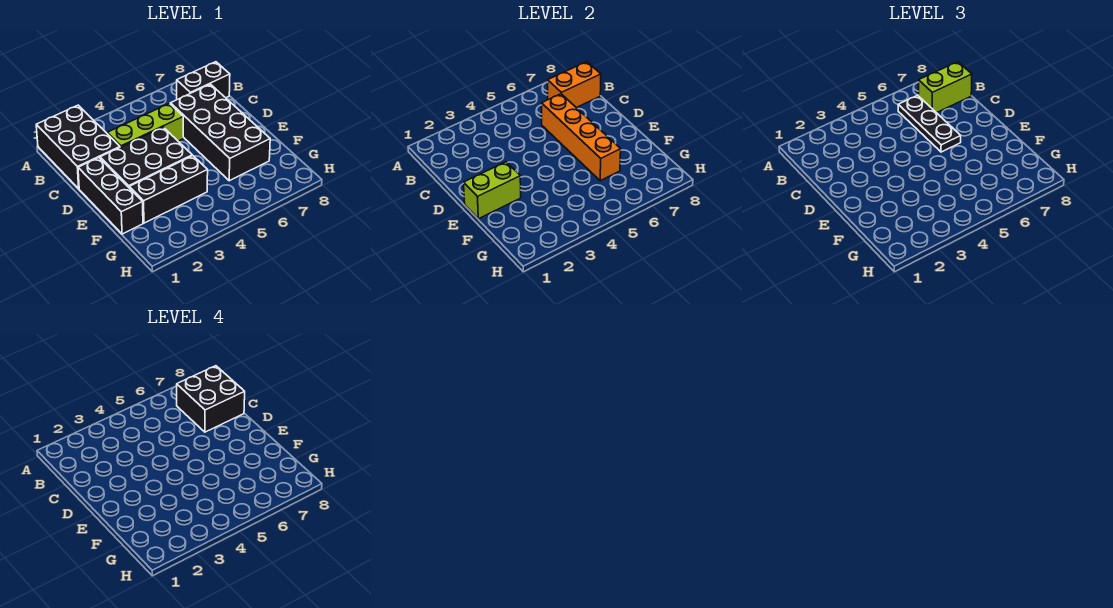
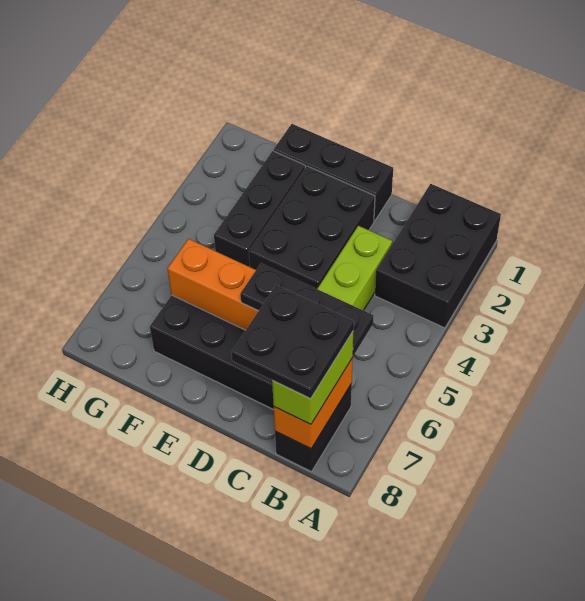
black 2x3 brick [36,105,120,189] -> black 2x3 brick turned to [375,184,501,328]
black 2x2 brick [177,366,245,432] -> black 2x2 plate [231,285,354,399]
lime 1x2 brick [464,162,521,219] -> none

